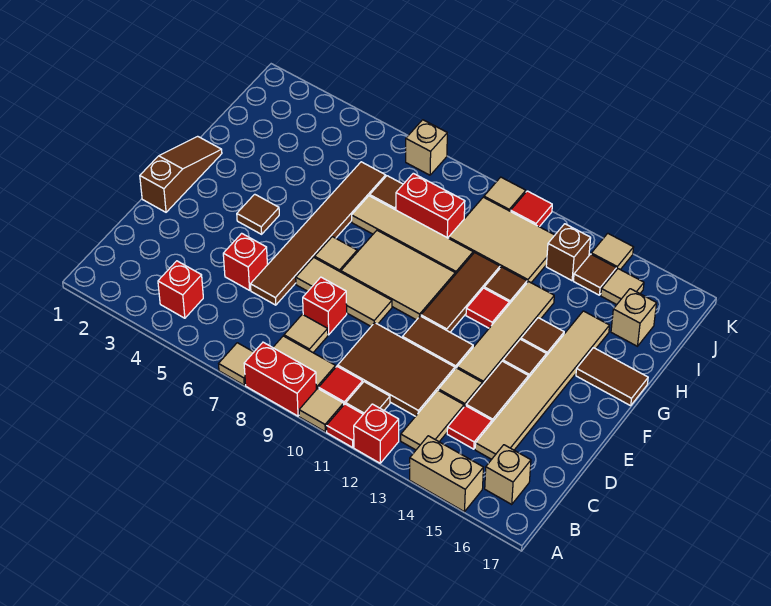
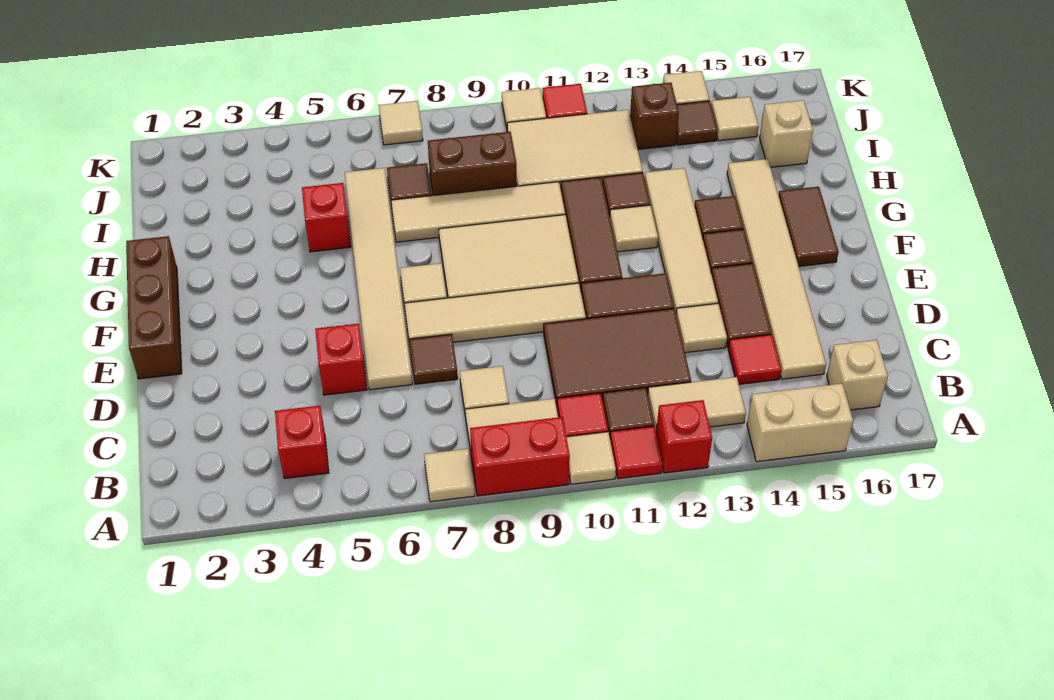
tan 1x2 tile [401,390,464,450] -> tan 1x2 tile turned to [648,377,746,430]
brown 1x6 tile [251,162,386,305] -> tan 1x6 tile [345,168,412,390]
red 1x1 brick [303,277,347,335] -> red 1x1 brick moved to [302,183,351,252]
brown 1x3 slope [140,136,222,212] -> brown 1x3 brick [126,236,182,379]
tan 1x3 tile [296,257,392,326] -> tan 1x4 tile [405,283,586,342]
brown 1x1 tile [237,194,279,234] -> brown 1x1 tile moved to [409,334,458,384]
red 1x1 tile [466,288,509,328] -> tan 1x1 tile [610,205,658,252]
brown 1x2 tile [576,348,648,406] -> brown 1x2 tile turned to [778,187,839,266]
red 1x2 brick [396,173,465,238] -> brown 1x2 brick [428,132,516,195]
tan 1x1 brick [406,120,447,175] -> tan 1x1 tile [379,101,423,145]

